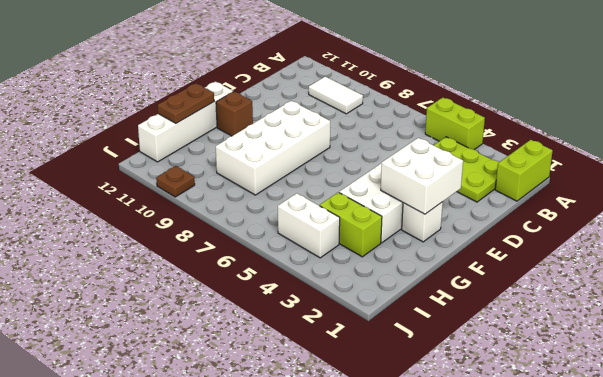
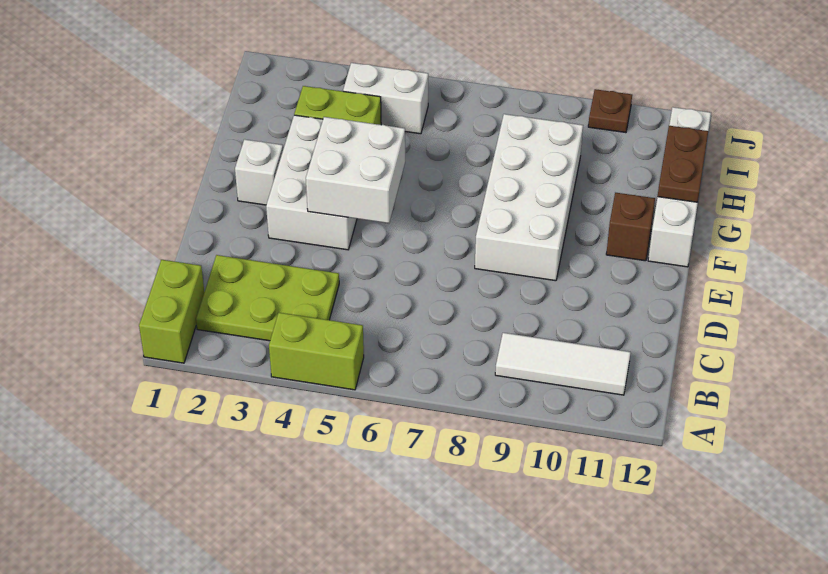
white 1x2 tile [309,77,363,114] -> white 1x3 tile [495,333,631,395]
white 2x2 brick [381,138,463,214] -> white 2x2 brick moved to [306,117,405,223]

